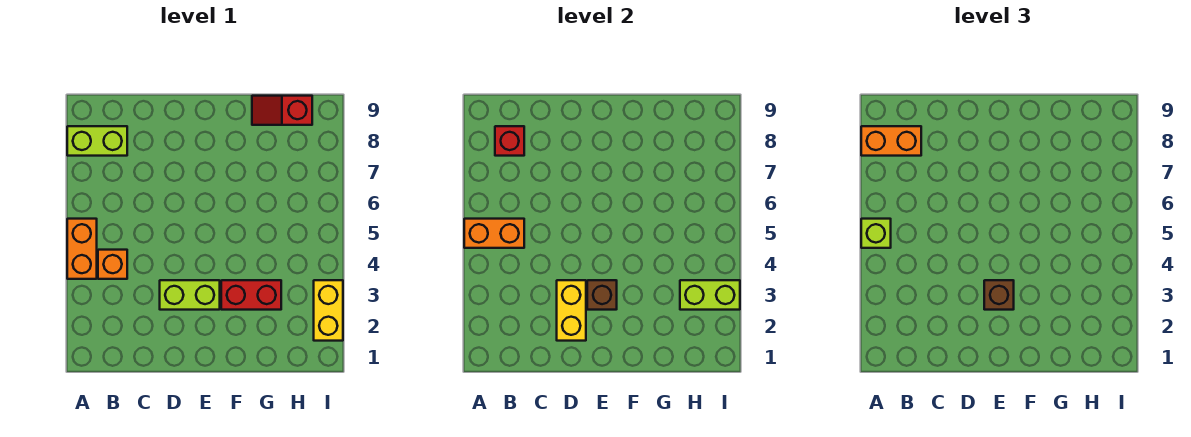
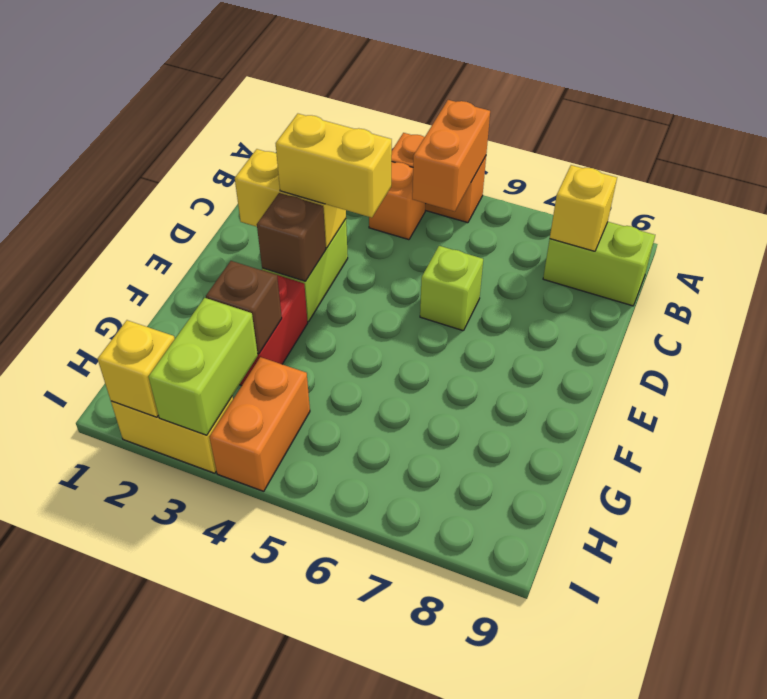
lime 1x1 brick [861,219,891,248] -> lime 1x1 brick moved to [420,246,483,331]
lime 1x2 brick [67,126,127,156] -> lime 1x2 brick turned to [543,222,655,306]
orange 1x2 brick [861,126,921,156] -> orange 1x2 brick moved to [209,357,310,491]
red 1x1 brick [495,126,524,156] -> yellow 1x1 brick [550,165,617,251]
none -> yellow 1x2 brick [276,114,392,218]
brown 1x1 brick [984,280,1014,310] -> brown 1x1 brick moved to [206,261,282,354]
red 1x2 slope [252,96,312,125] -> none
none -> yellow 1x1 brick [98,320,175,417]

